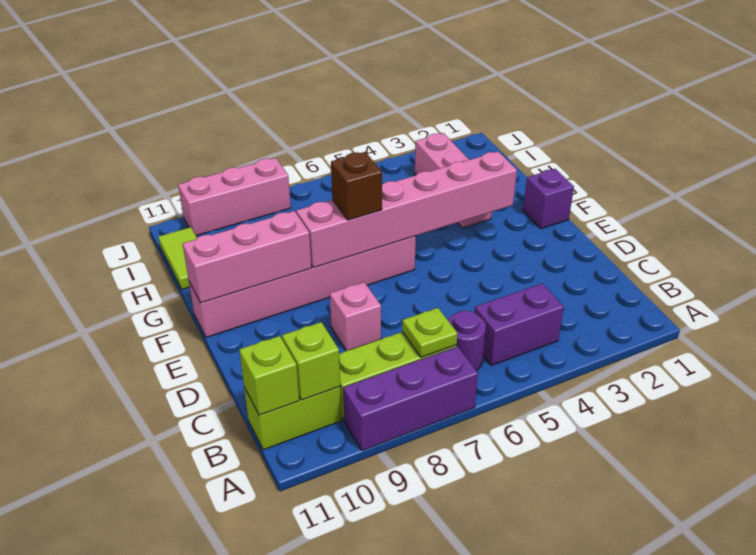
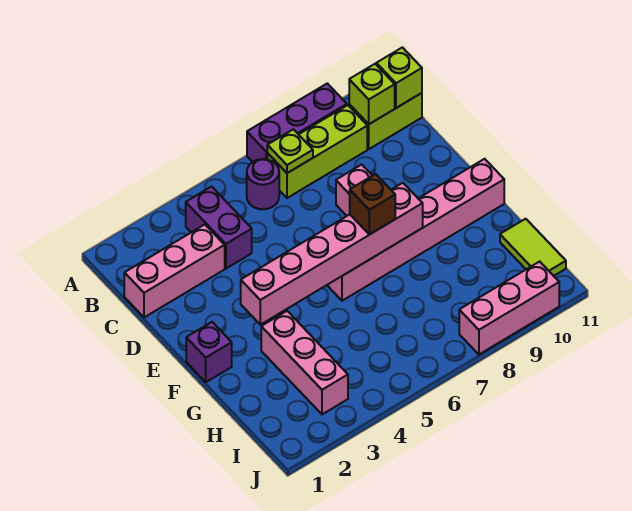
purple 1x2 brick [475,283,564,366] -> purple 1x2 brick turned to [186,187,252,268]
pink 1x3 brick [183,211,311,303] -> pink 1x3 brick moved to [124,225,225,317]

